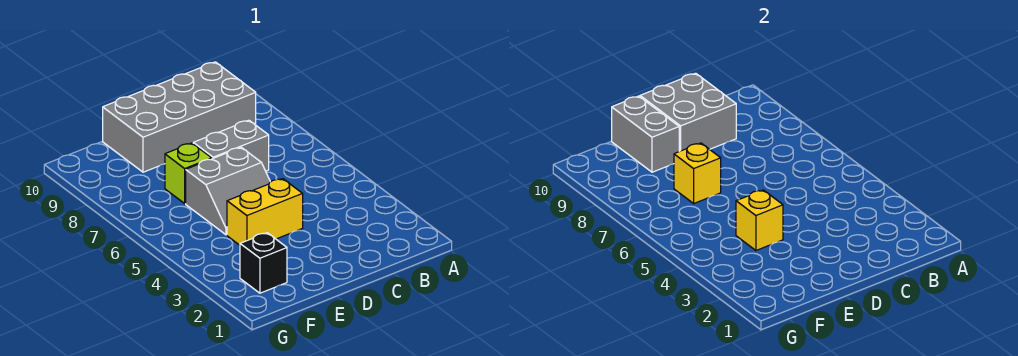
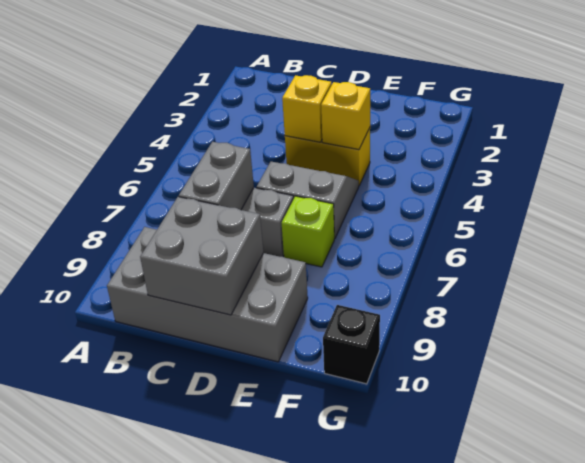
yellow 1x1 brick [674,143,721,203] -> yellow 1x1 brick moved to [282,75,332,142]
grey 1x2 brick [612,96,679,172] -> grey 1x2 brick moved to [179,142,254,210]
black 1x1 brick [240,233,287,293] -> black 1x1 brick moved to [323,305,380,384]

